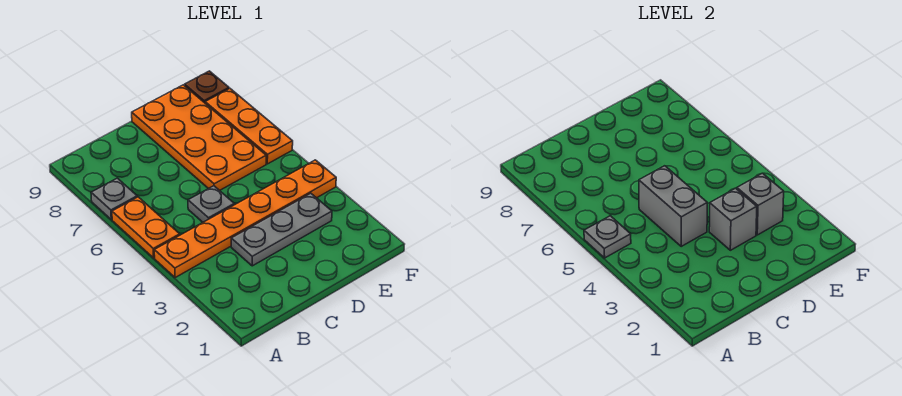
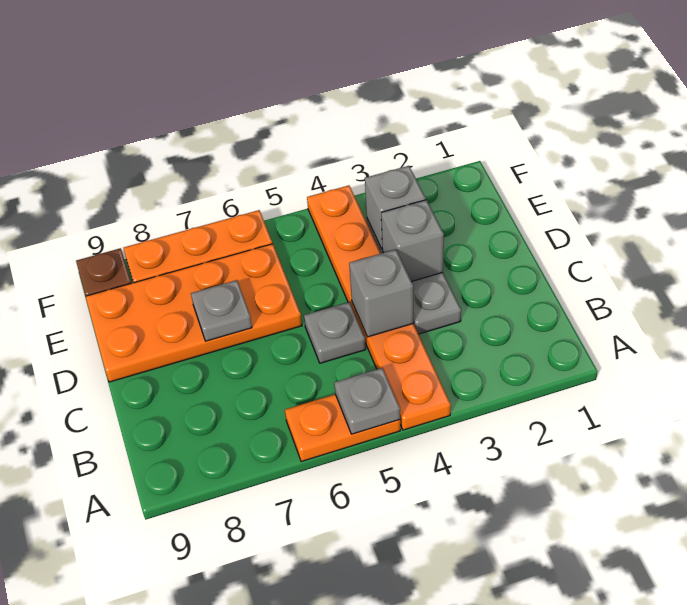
grey 1x1 plate [91,178,137,220] -> grey 1x1 plate moved to [191,280,252,341]
grey 1x2 brick [639,166,707,246] -> grey 1x1 brick [349,249,413,337]

